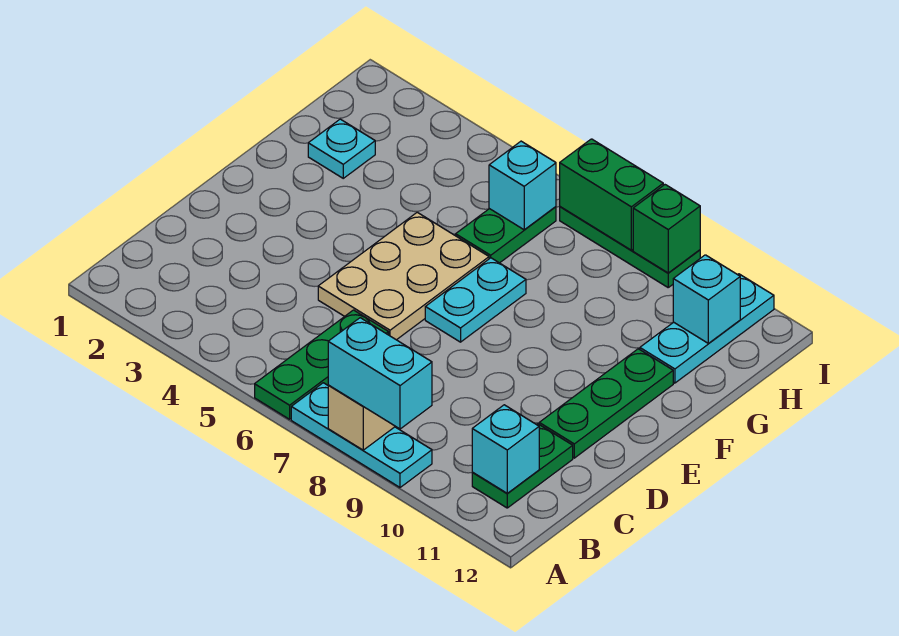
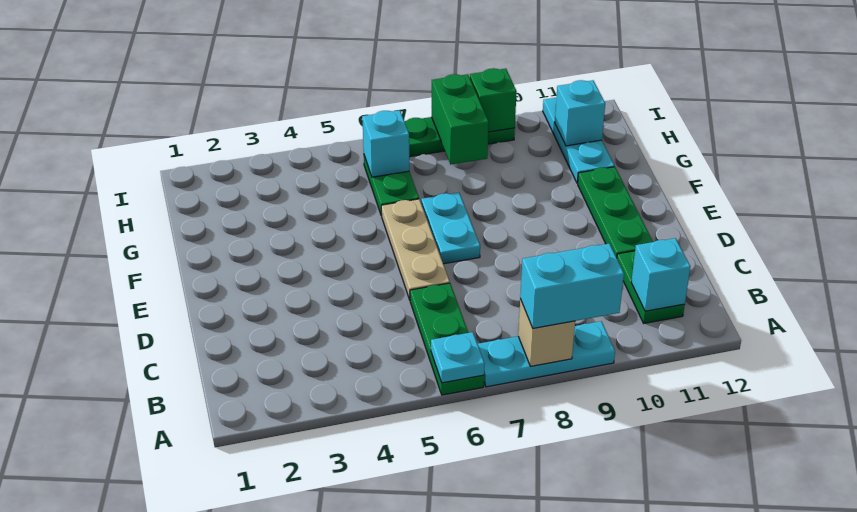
tan 2x3 plate [318,212,489,340] -> tan 1x3 plate [381,199,450,300]
cyan 1x1 plate [308,119,375,178] -> cyan 1x1 plate moved to [431,332,485,383]
green 1x2 brick [560,139,663,250] -> green 1x2 brick turned to [432,74,489,164]

